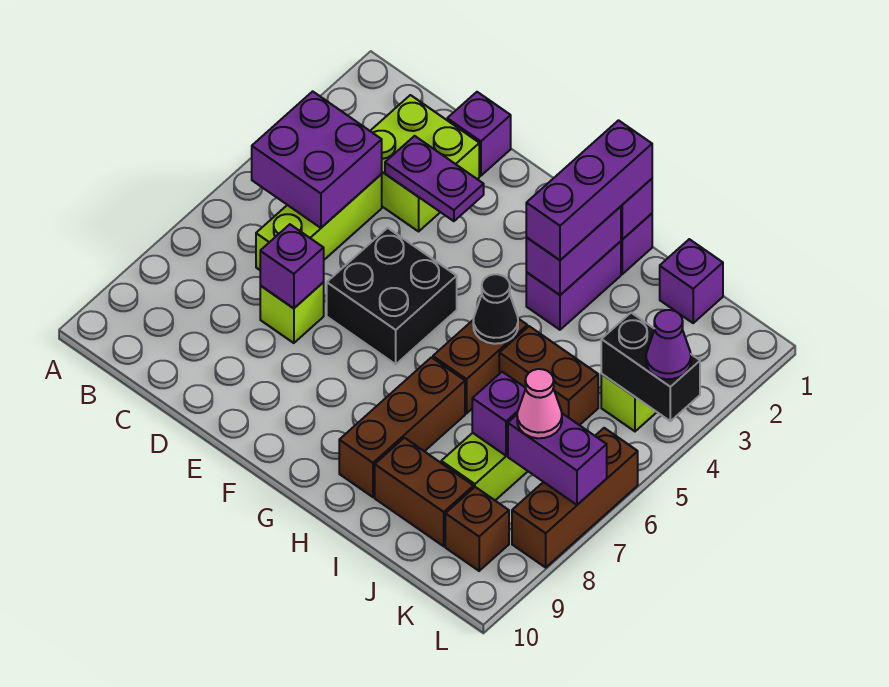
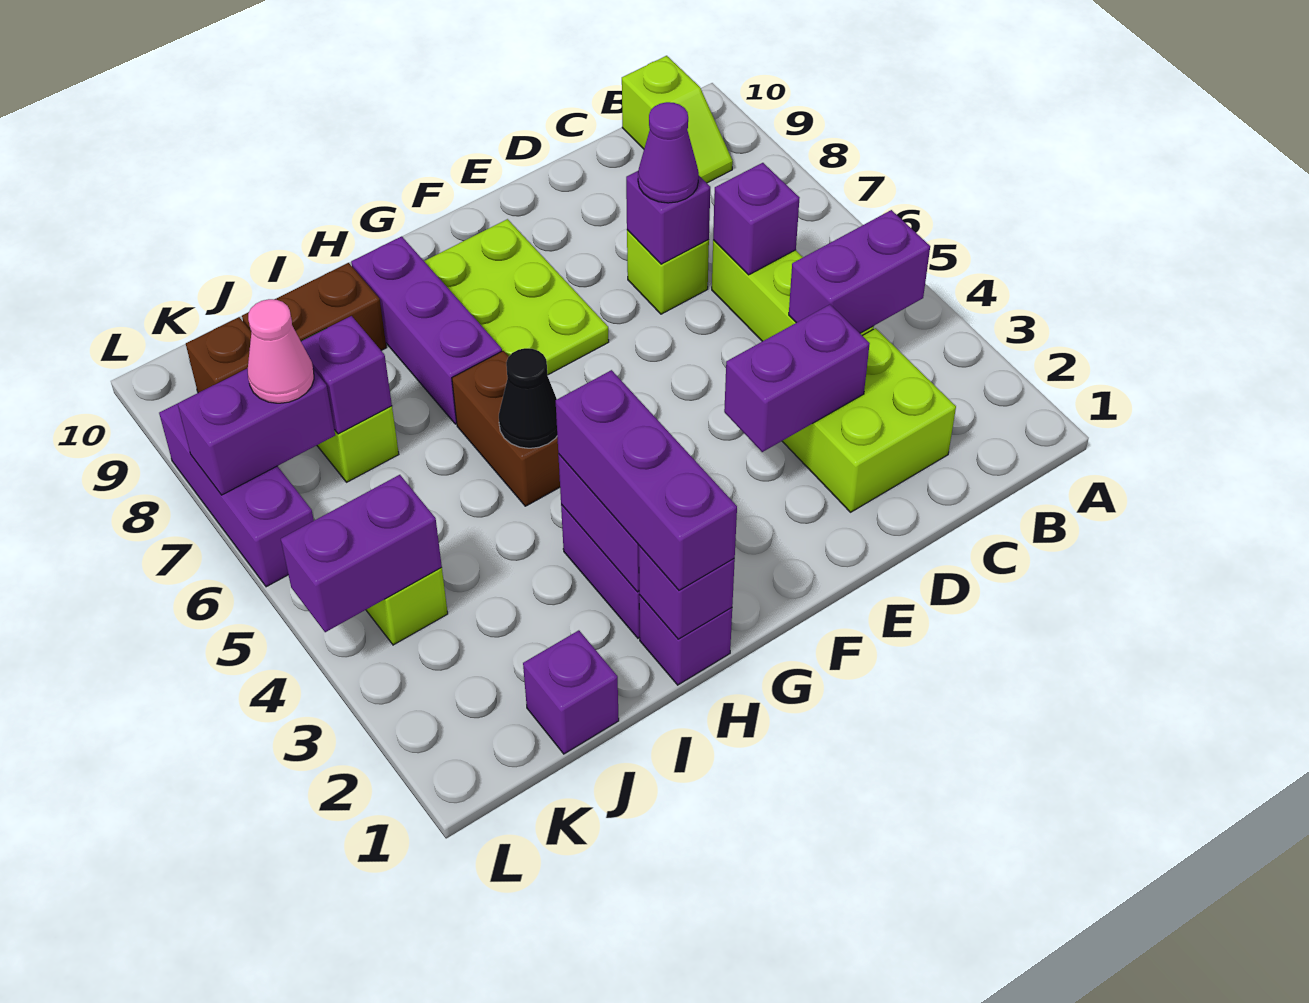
purple 2x2 brick [252,91,382,228] -> purple 1x2 brick [789,210,930,333]
none -> lime 1x2 slope [622,56,733,183]
purple 1x1 brick [447,92,511,176] -> purple 1x1 brick moved to [713,163,799,275]
purple 1x2 plate [385,136,484,221] -> purple 1x2 brick [724,305,870,452]
black 2x2 brick [327,228,457,364] -> none
none -> lime 2x3 plate [424,219,609,375]
brown 1x3 brick [339,357,465,497] -> purple 1x3 brick [351,236,502,424]
brown 1x2 brick [499,326,598,425] -> none
black 1x2 brick [601,313,700,421] -> purple 1x2 brick [281,475,442,632]
purple 1x1 cone [646,310,691,379] -> purple 1x1 cone moved to [638,102,699,203]
brown 1x3 brick [512,428,638,567] -> purple 1x3 brick [159,404,314,587]

